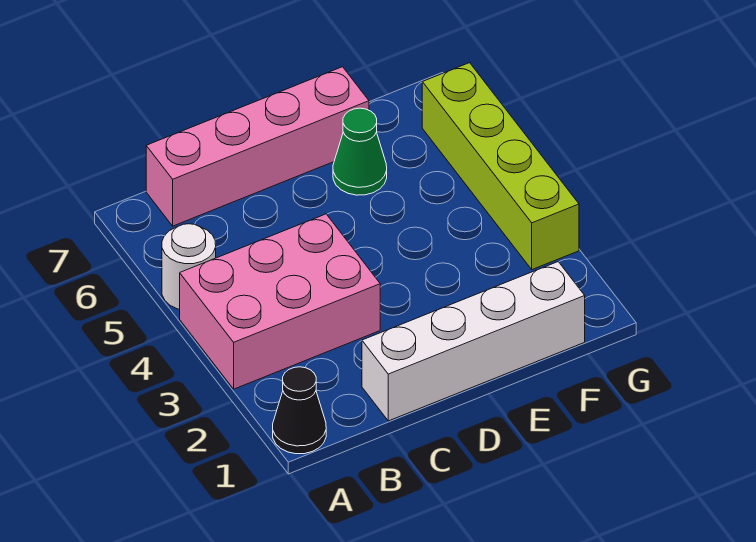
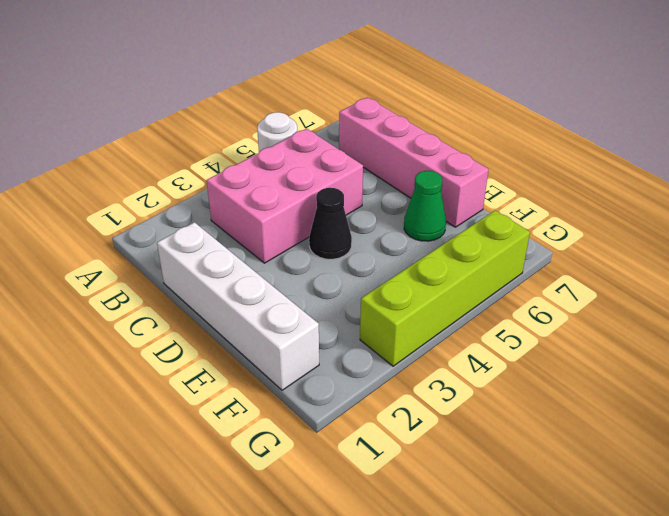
black 1x1 cone [273,367,326,454] -> black 1x1 cone moved to [309,188,352,259]
pink 2x3 brick [180,214,380,389] -> pink 2x3 brick turned to [206,129,363,263]

